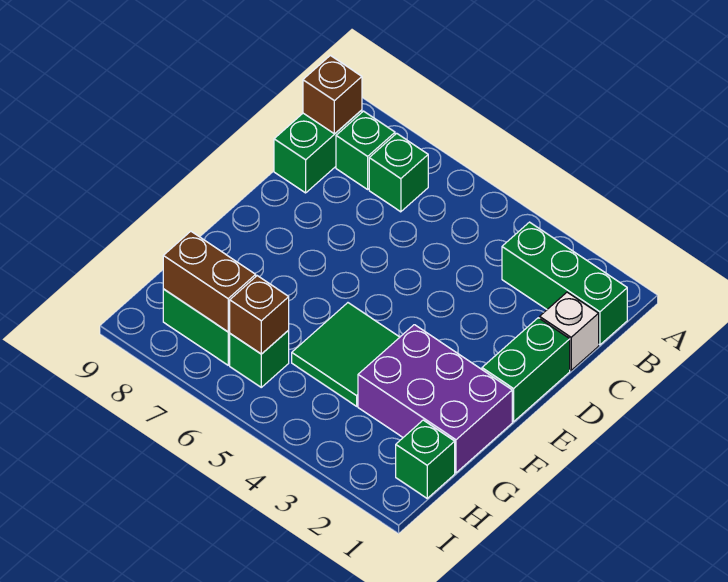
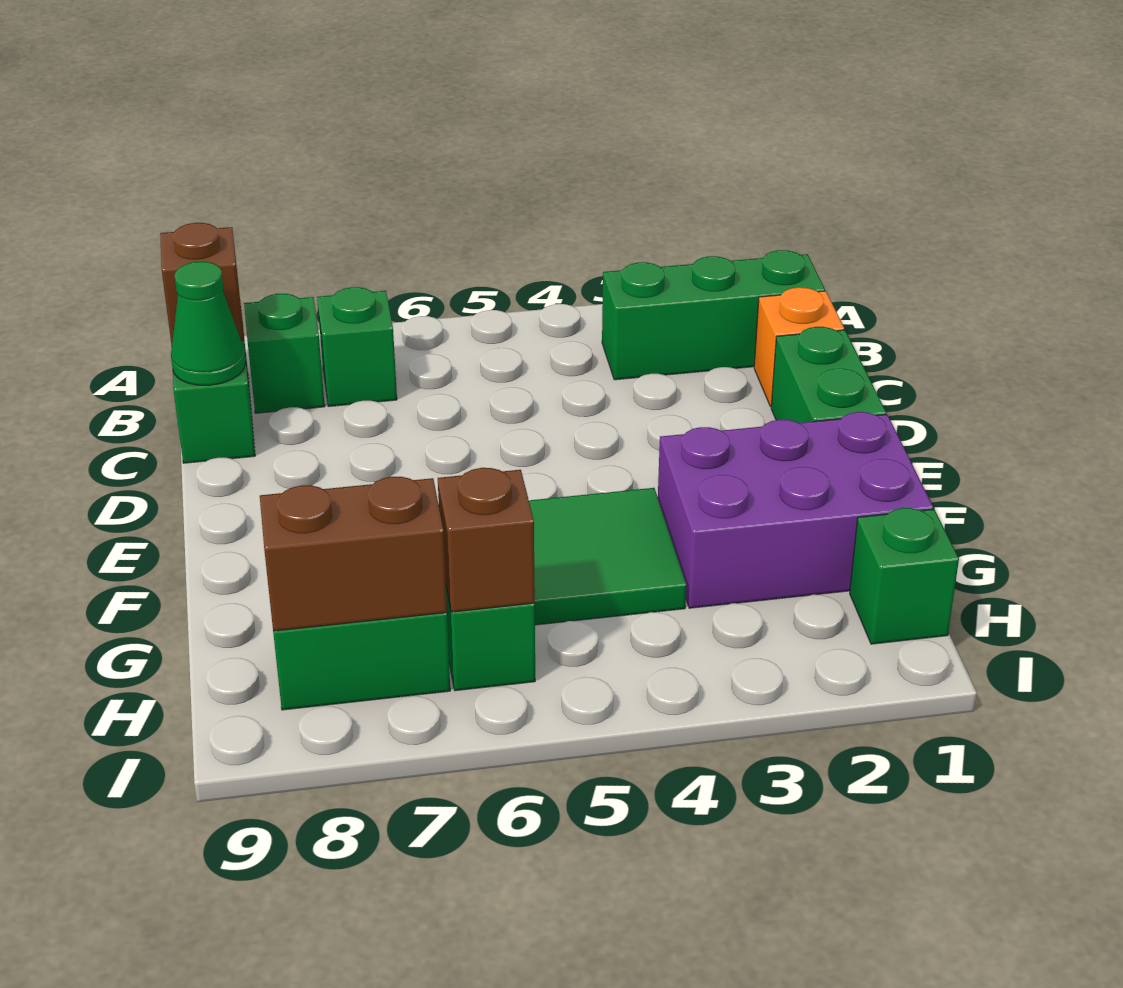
white 1x1 brick [540,292,599,370] -> orange 1x1 brick [754,287,844,407]
none -> green 1x1 cone [171,262,246,385]

